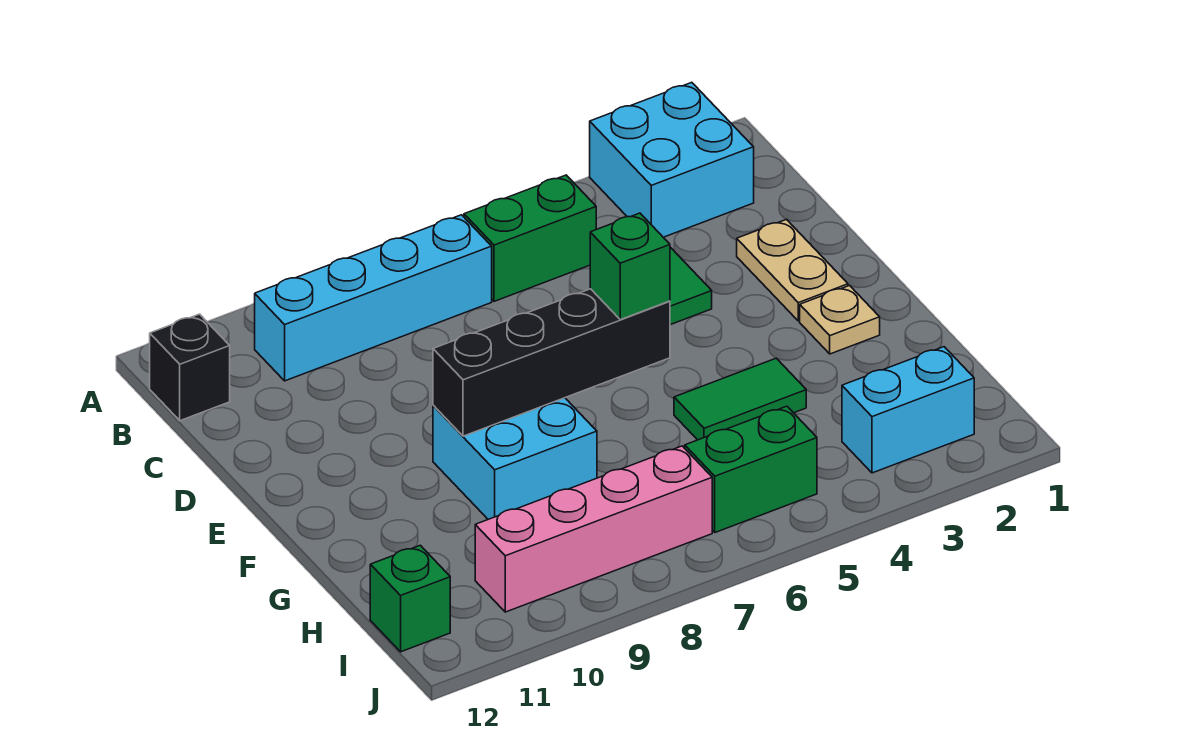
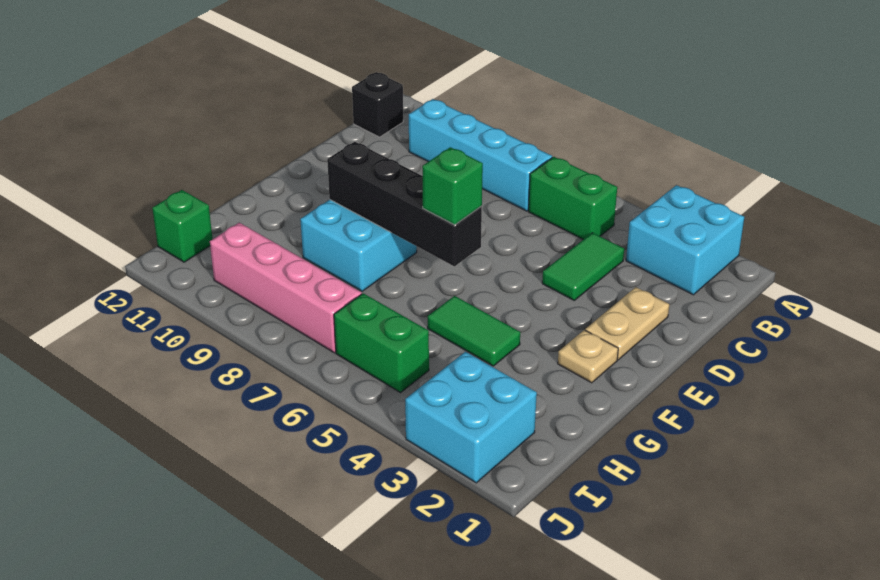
cyan 1x2 brick [842,347,974,473] -> cyan 2x2 brick [405,352,537,483]

